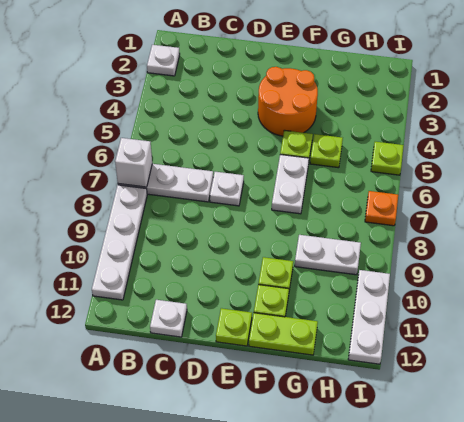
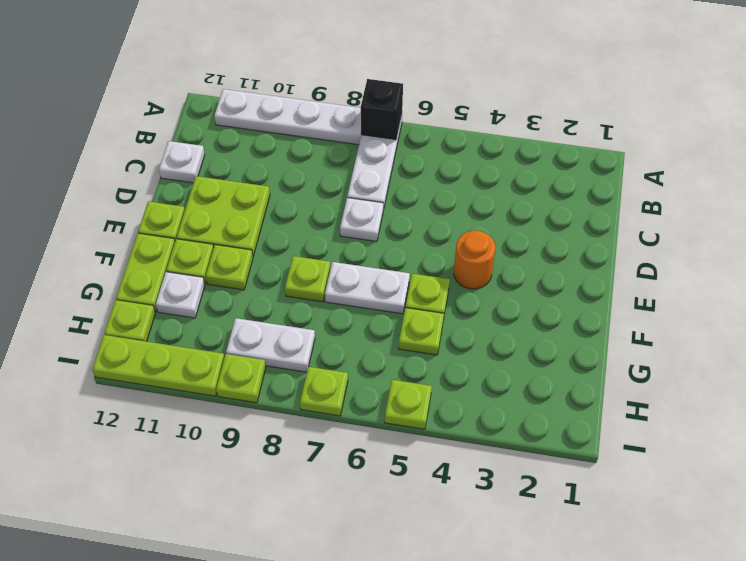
white 1x1 plate [147,45,180,76] -> white 1x1 plate moved to [156,272,205,318]
white 1x1 brick [115,138,152,187] -> black 1x1 brick [361,79,403,140]
none -> lime 2x2 plate [177,176,270,256]
orange 2x2 round brick [258,67,318,136] -> orange 1x1 round brick [454,231,495,289]
none -> lime 1x1 plate [285,256,331,302]
white 1x2 plate [295,235,361,275] -> white 1x2 plate turned to [226,318,315,372]
none -> lime 1x1 plate [104,300,155,342]
orange 1x1 plate [365,191,398,226] -> lime 1x1 plate [300,367,348,416]
none -> lime 1x1 plate [216,354,266,403]
white 1x3 plate [348,270,390,364] -> lime 1x3 plate [92,335,224,396]

